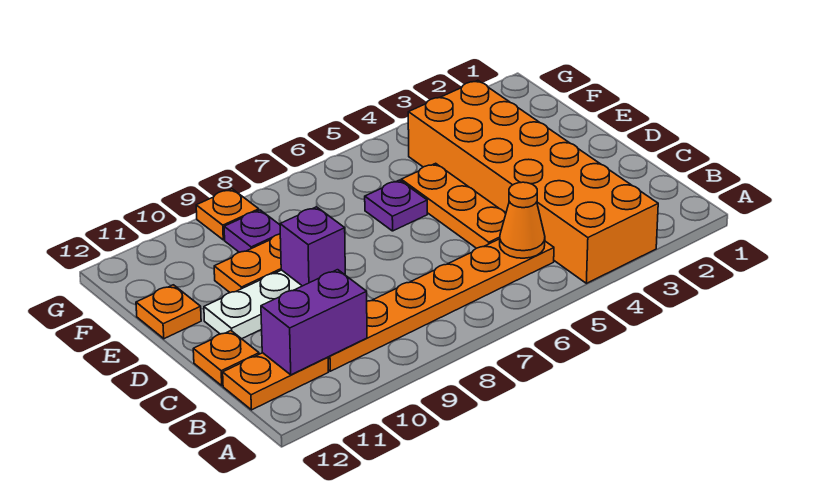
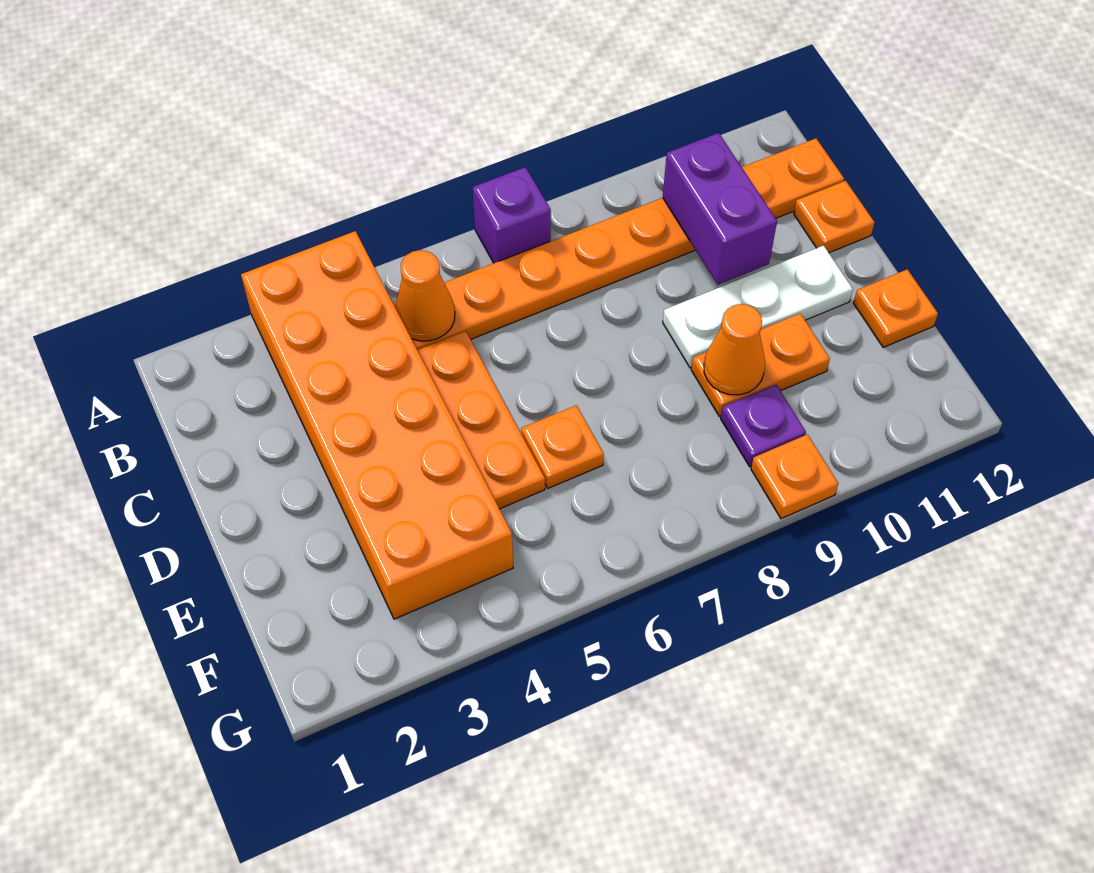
purple 1x2 brick [261,270,367,375] -> purple 1x2 brick turned to [663,133,777,285]
purple 1x1 brick [280,207,345,286] -> purple 1x1 brick moved to [473,167,551,263]
purple 1x1 plate [365,180,427,231] -> orange 1x1 plate [521,405,604,488]
none -> orange 1x1 cone [704,304,765,395]

